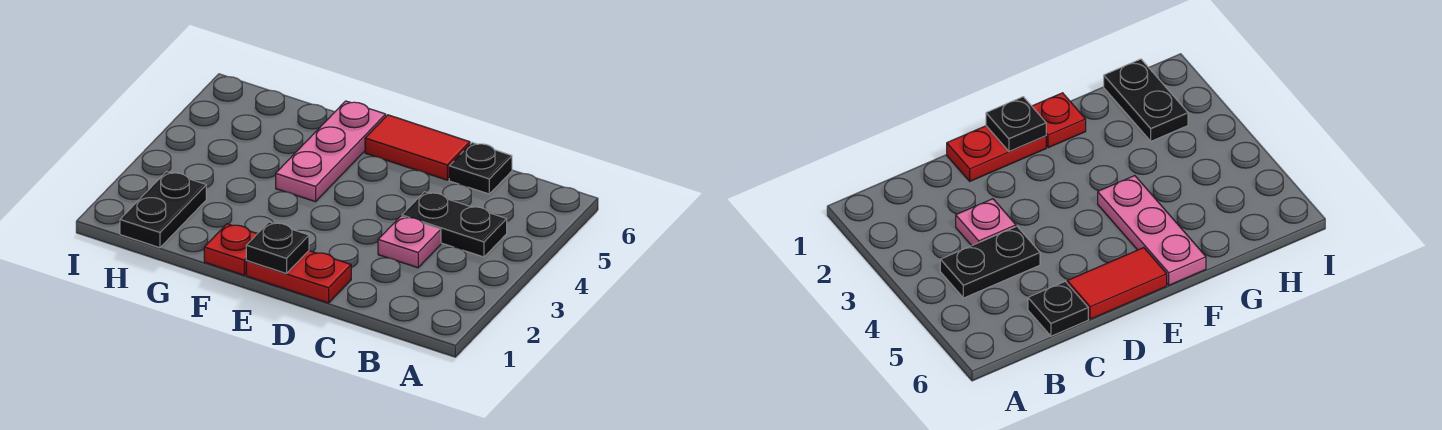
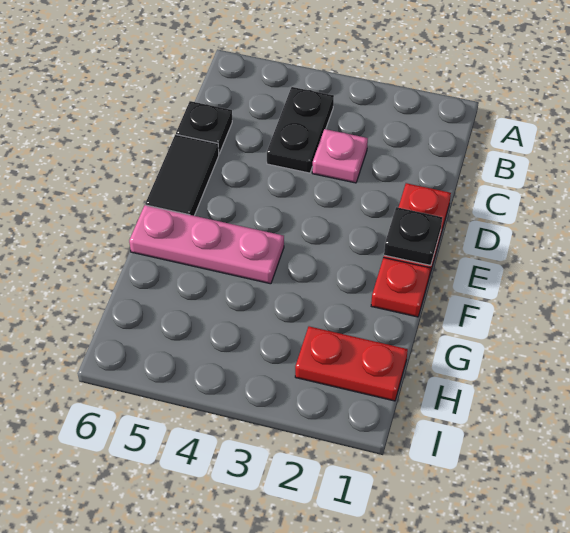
red 1x2 tile [365,115,470,180] -> black 1x2 tile [145,134,219,216]
black 1x2 plate [120,172,206,248] -> red 1x2 plate [295,326,408,401]

